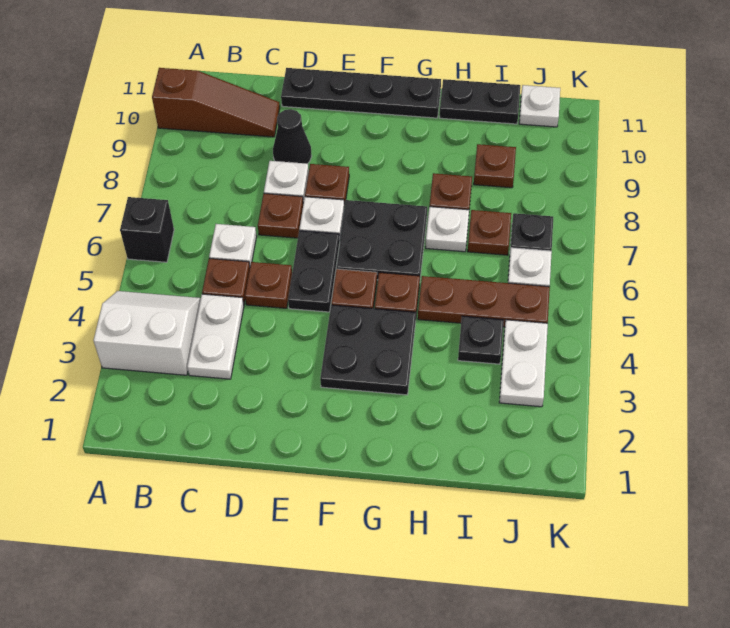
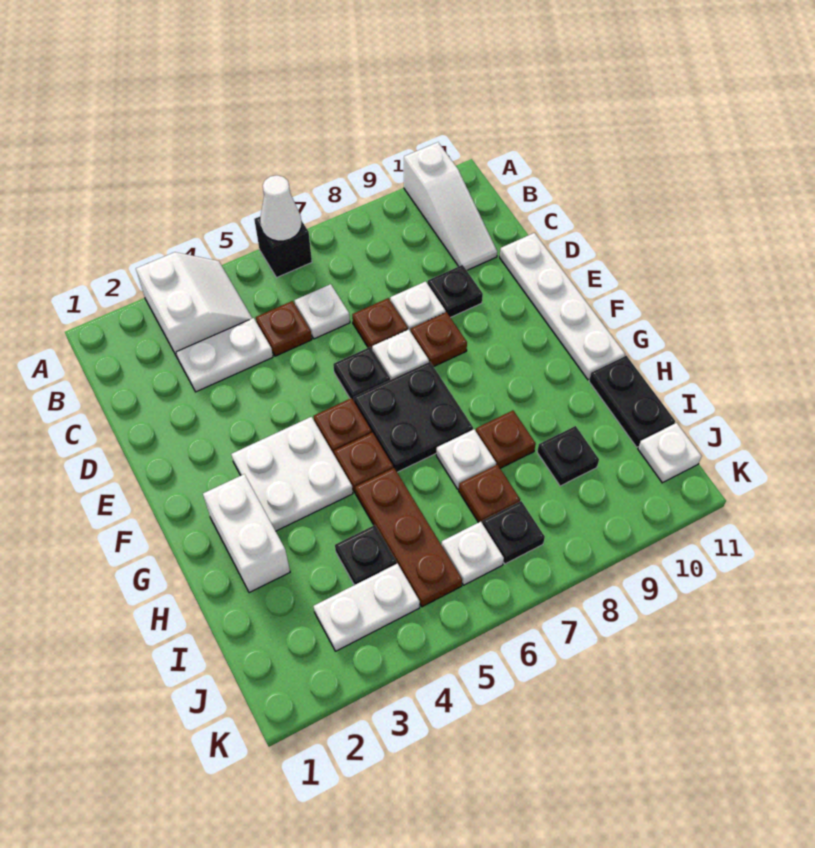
none -> white 1x1 cone [260,175,301,241]
brown 1x3 slope [152,68,280,137] -> white 1x3 slope [404,142,497,270]
brown 1x1 plate [245,262,292,308] -> none
black 1x1 cone [273,109,312,164] -> black 1x1 plate [427,265,483,318]
black 1x4 plate [281,68,441,118] -> white 1x4 plate [500,233,625,380]
black 1x2 plate [288,231,340,312] -> black 1x1 plate [333,347,390,401]
black 2x2 plate [320,305,416,395] -> white 2x2 plate [231,417,353,531]
none -> white 1x2 brick [203,474,290,593]
brown 1x1 plate [474,144,516,188] -> black 1x1 plate [537,426,599,486]

